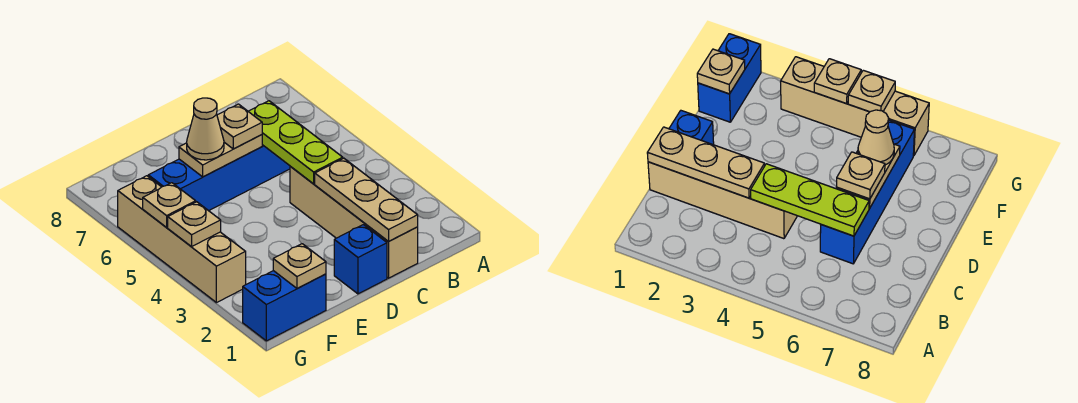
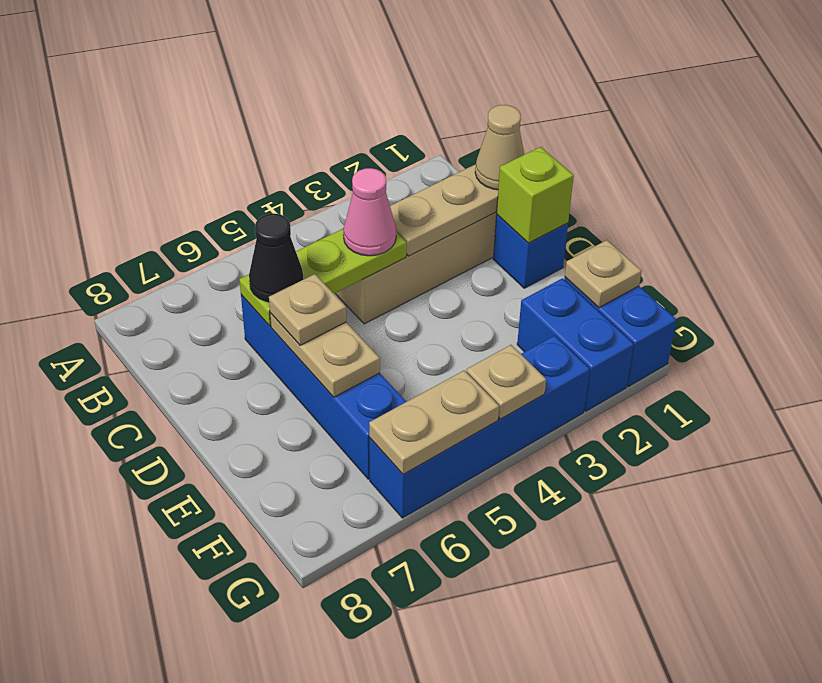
none -> pink 1x1 cone [343,168,396,256]
none -> black 1x1 cone [249,213,304,302]
none -> lime 1x1 brick [497,147,574,243]
tan 1x1 cone [187,98,224,160] -> tan 1x1 cone moved to [475,105,524,190]
none -> blue 1x2 brick [517,278,634,411]
tan 1x4 brick [118,176,246,303] -> blue 1x4 brick [369,335,590,518]
tan 1x1 plate [143,183,196,227] -> tan 1x2 plate [369,370,499,475]

